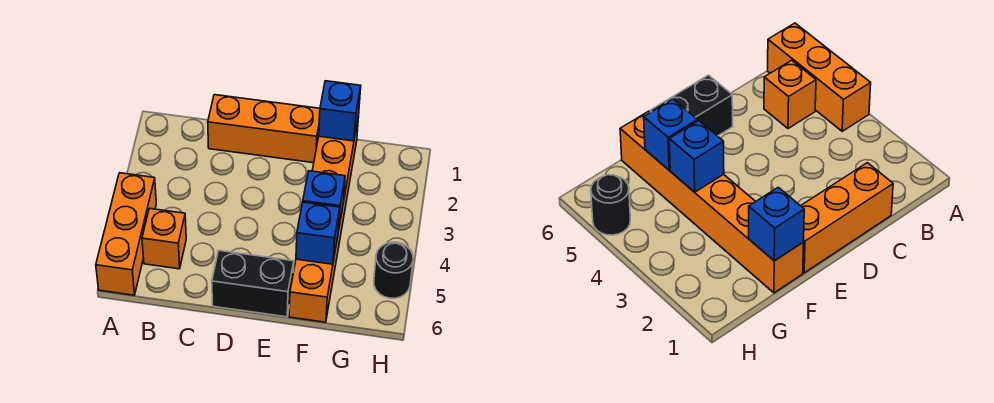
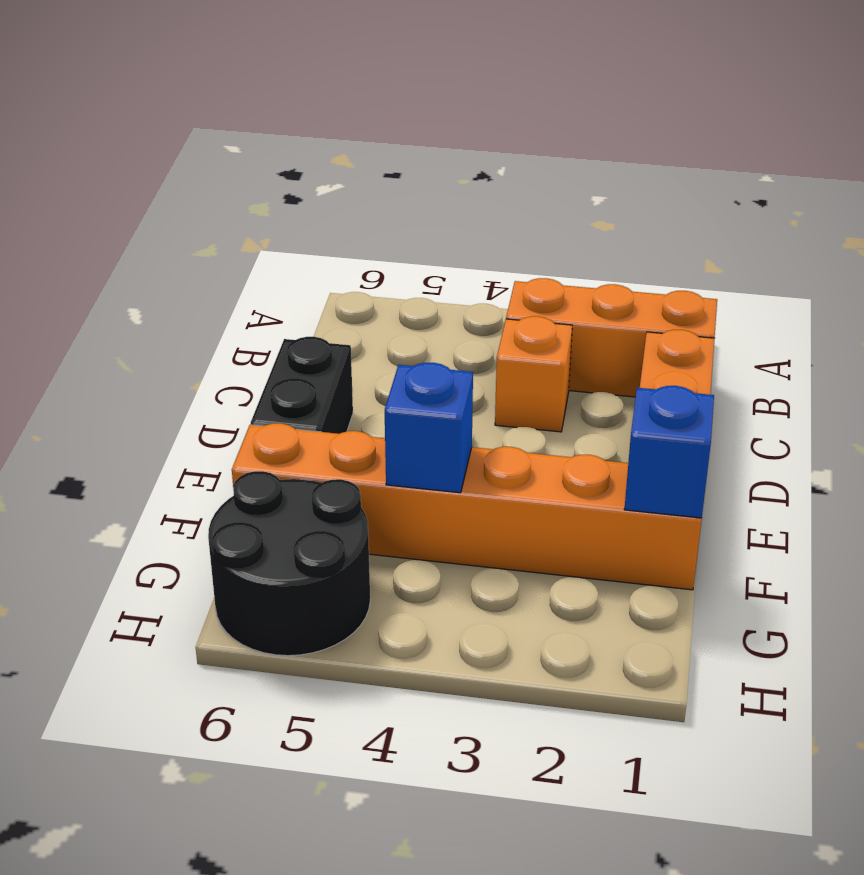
orange 1x3 brick [96,173,156,295] -> orange 1x3 brick moved to [506,278,717,397]
orange 1x1 brick [142,208,186,269] -> orange 1x1 brick moved to [495,316,572,432]
blue 1x1 brick [296,202,340,264] -> none
black 1x1 round brick [374,242,413,298] -> black 2x2 round brick [208,471,370,656]

